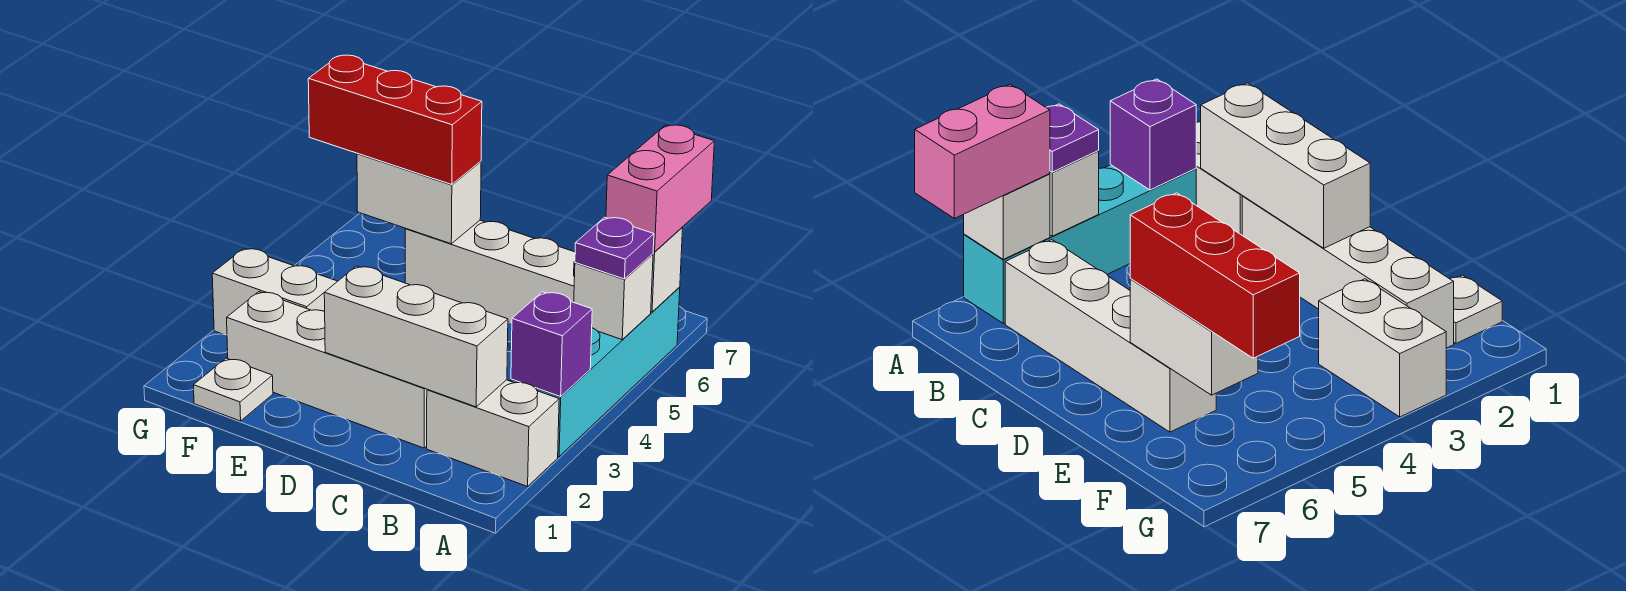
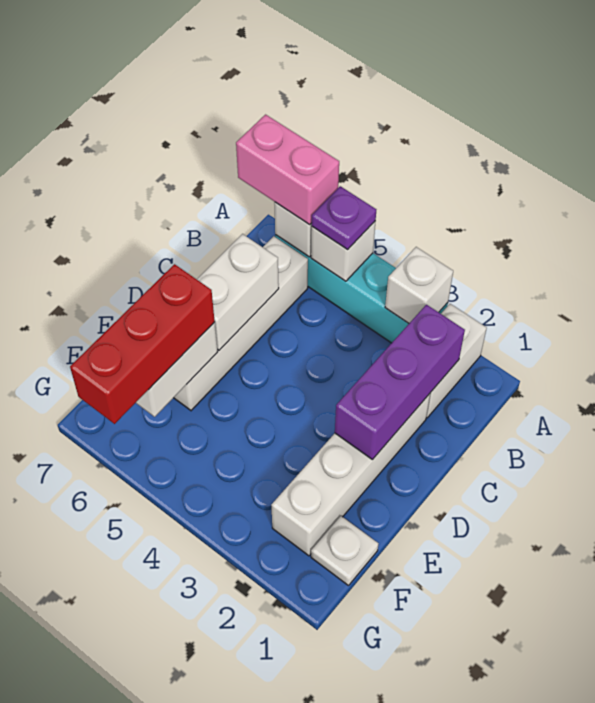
purple 1x1 brick [511,292,592,396] -> white 1x1 brick [385,247,453,323]
white 1x3 brick [324,266,508,407] -> purple 1x3 brick [335,305,465,460]
white 1x2 brick [212,248,338,335] -> white 1x2 brick moved to [197,234,279,350]

